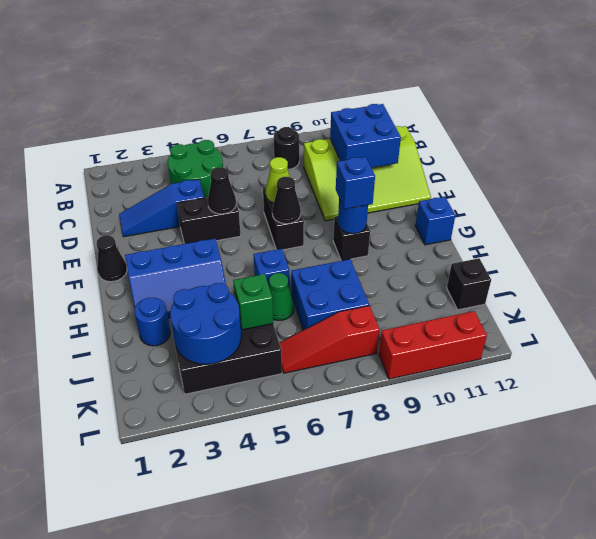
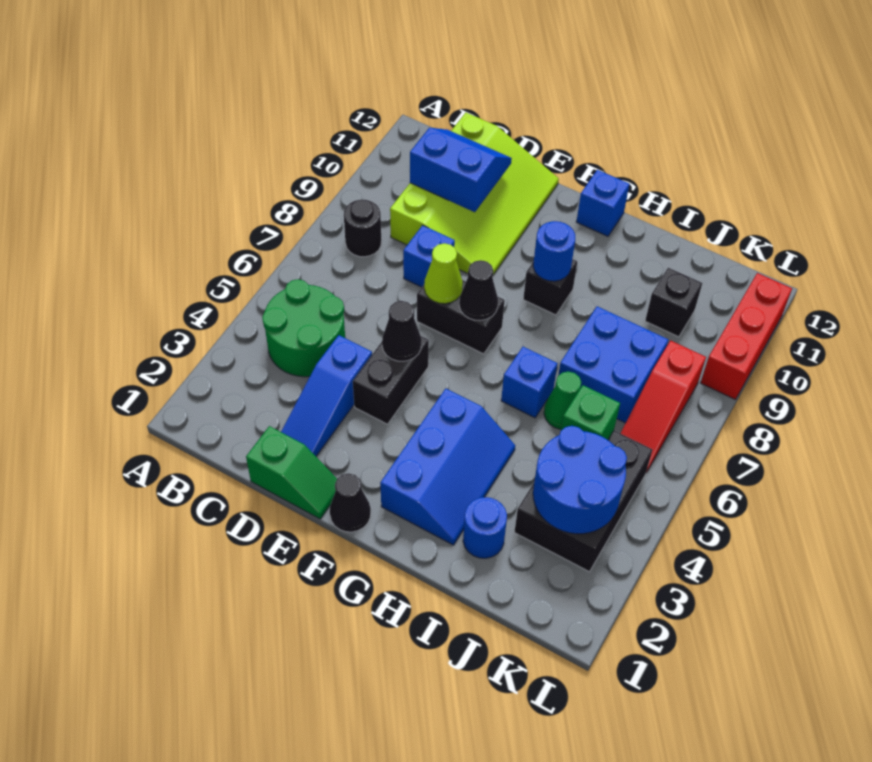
blue 2x2 brick [330,104,401,168] -> blue 2x2 slope [410,128,512,212]
none -> green 1x2 slope [246,426,337,519]
blue 1x1 brick [336,157,375,209] -> blue 1x1 brick moved to [403,225,455,287]
black 1x1 brick [447,258,491,310] -> black 1x1 brick moved to [645,268,702,337]

